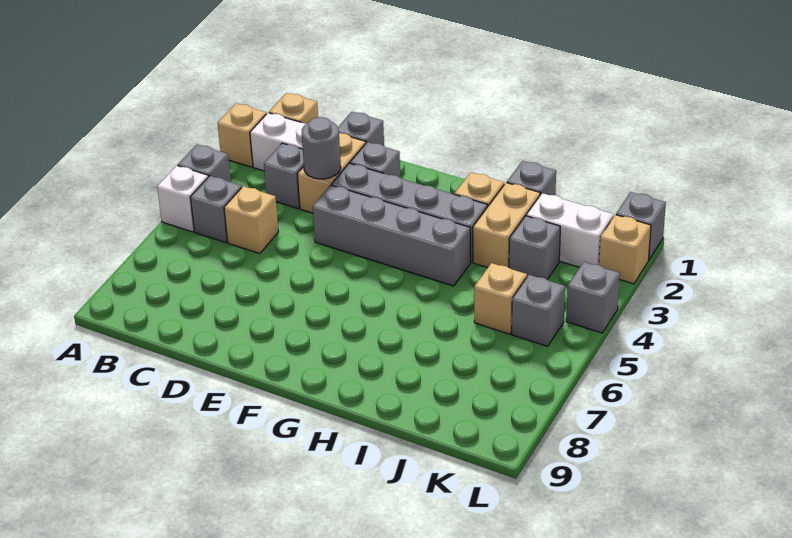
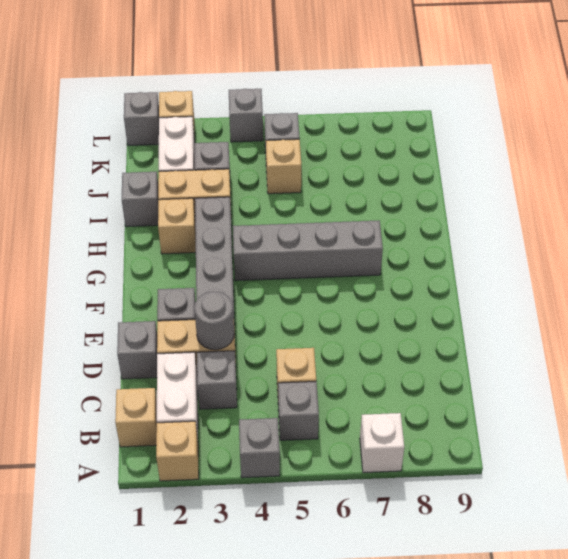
white 1x1 brick [157,166,208,232] -> white 1x1 brick moved to [360,413,404,473]
grey 1x4 brick [313,185,470,286] -> grey 1x4 brick turned to [233,220,383,281]

